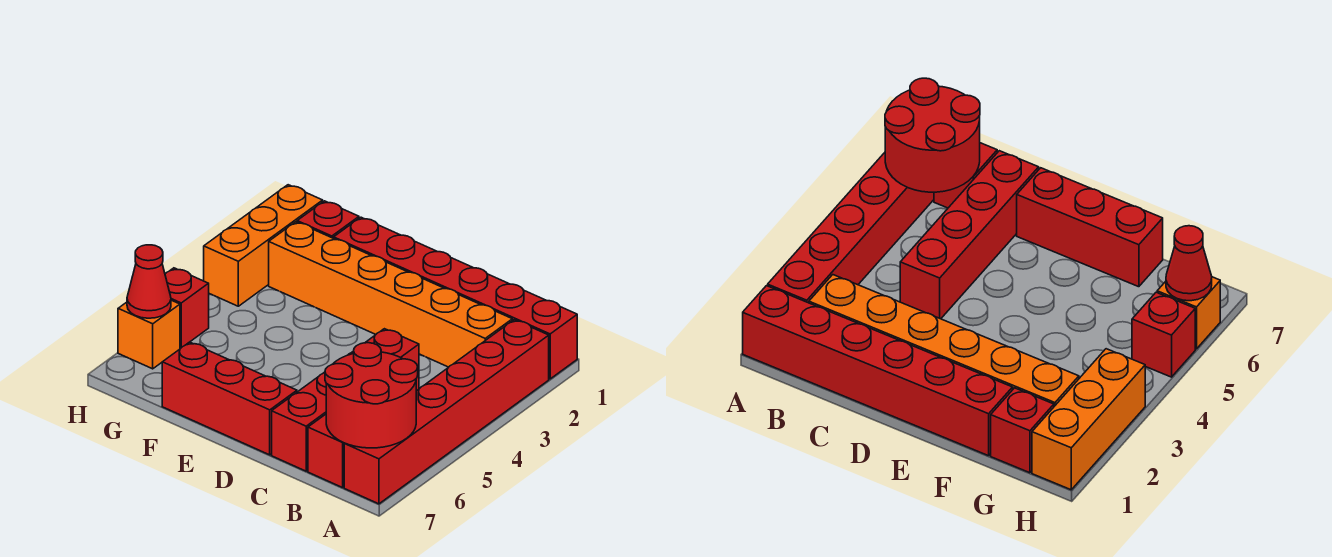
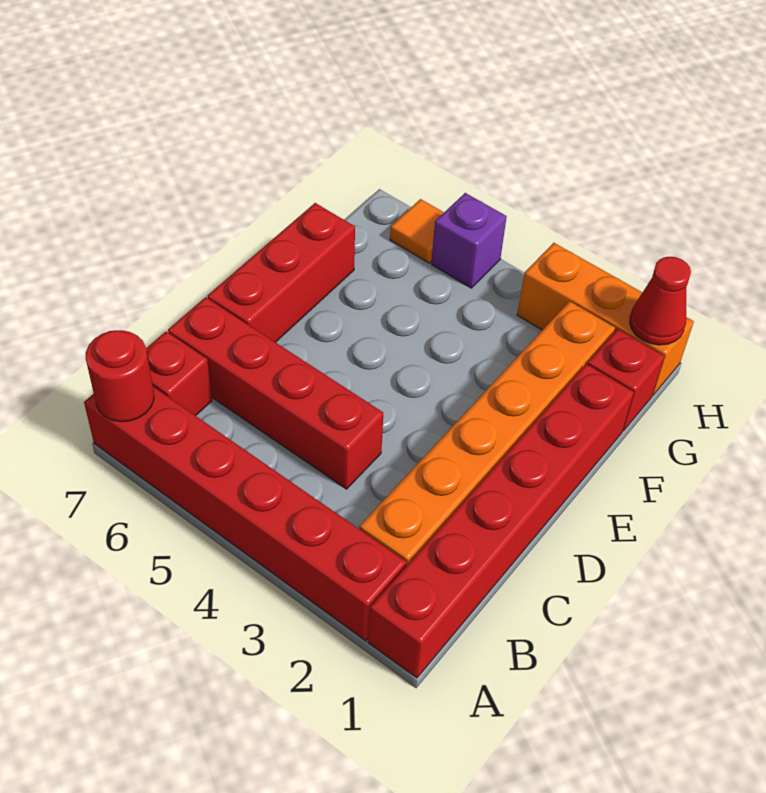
red 2x2 round brick [325,343,418,448] -> red 1x1 round brick [86,330,154,422]
red 1x1 brick [165,268,209,348] -> purple 1x1 brick [431,193,507,288]
orange 1x1 brick [118,300,180,369] -> orange 1x1 tile [390,199,444,263]
red 1x1 cone [127,245,171,318] -> red 1x1 cone moved to [630,257,691,345]

